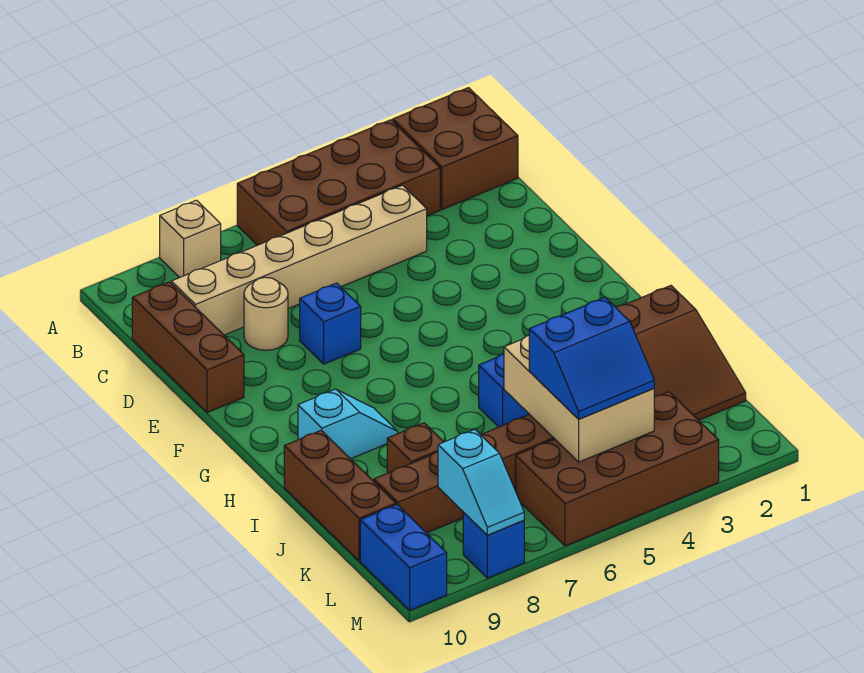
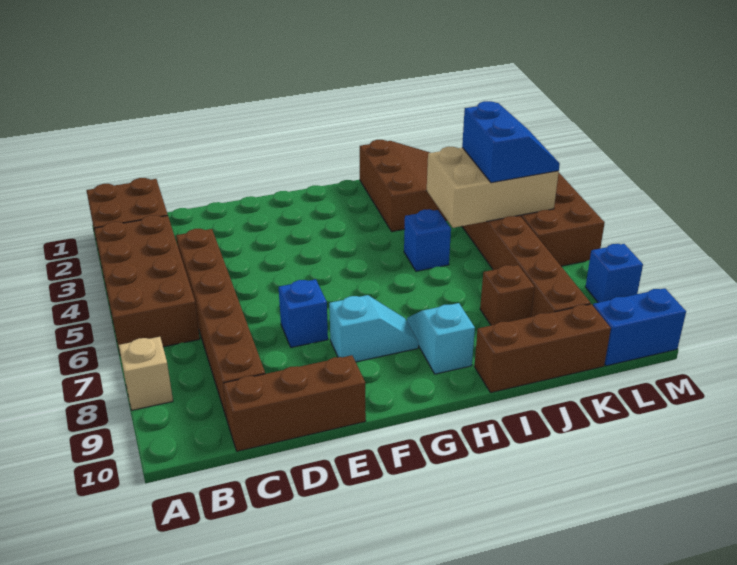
tan 1x6 brick [171,185,427,335] -> brown 1x6 brick [176,229,265,419]
tan 1x1 round brick [244,277,288,350] -> none
cyan 1x2 slope [438,429,524,535] -> cyan 1x2 slope moved to [329,295,418,362]

